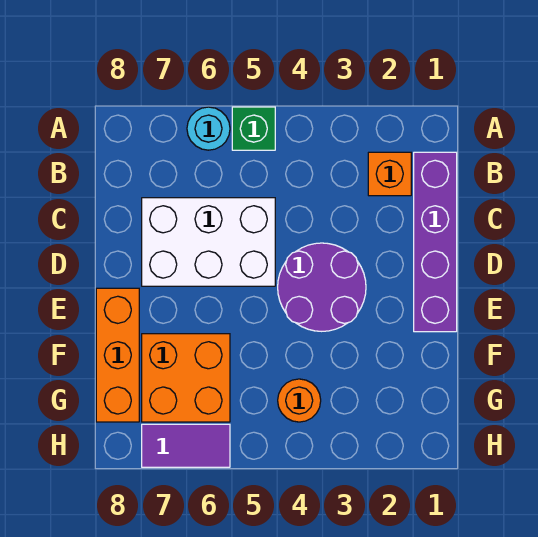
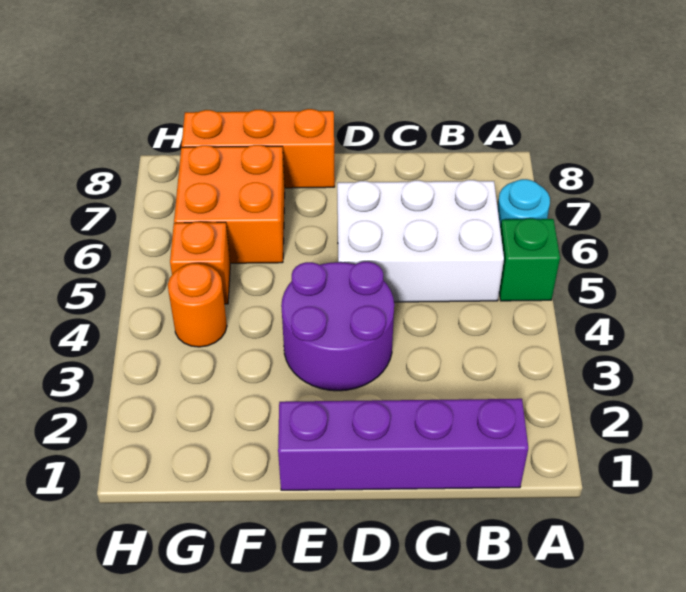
orange 1x1 brick [368,152,411,196] -> orange 1x1 brick moved to [170,222,230,304]
white 2x3 brick [142,198,275,286] -> white 2x3 brick turned to [337,180,504,302]
purple 1x2 tile [142,424,230,467] -> none

